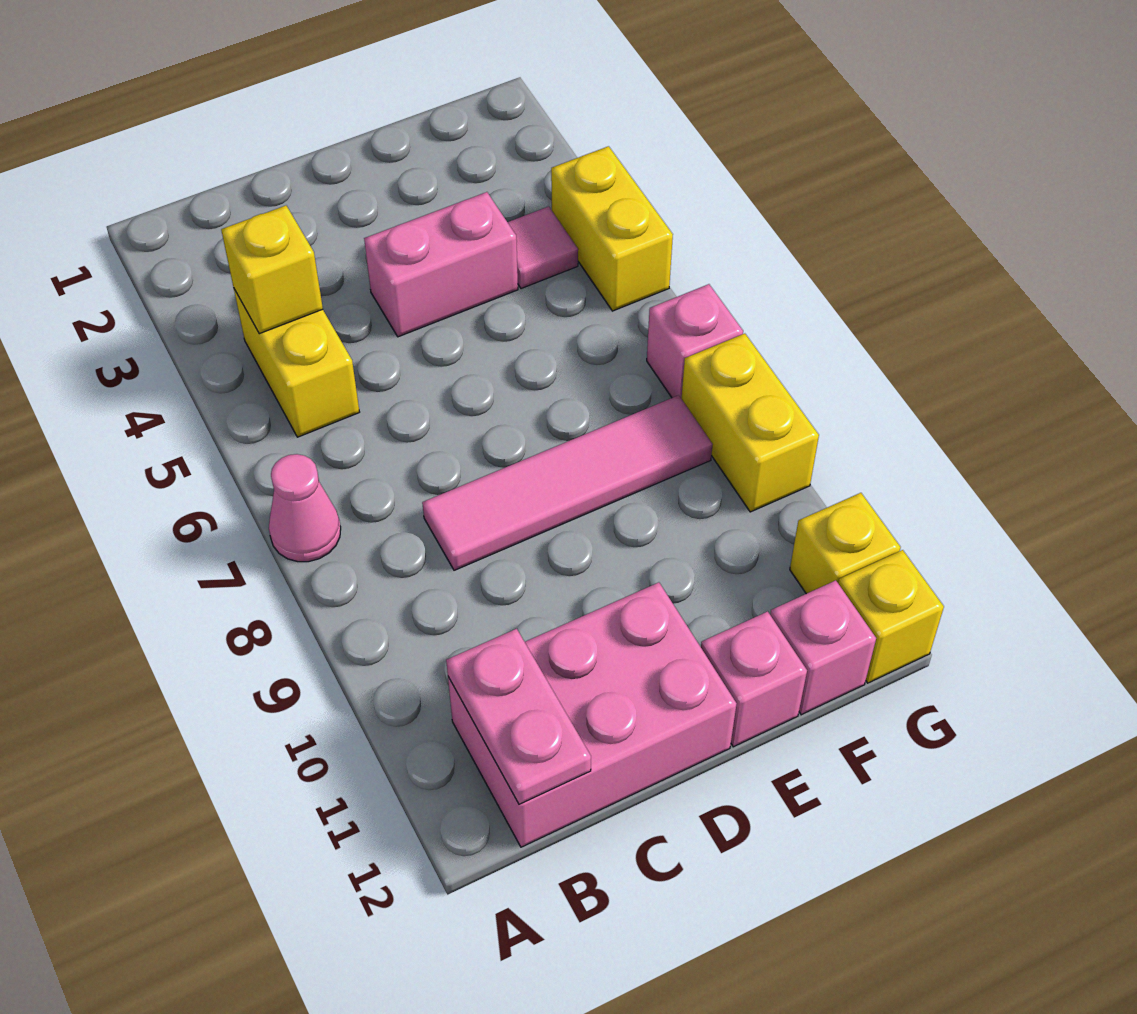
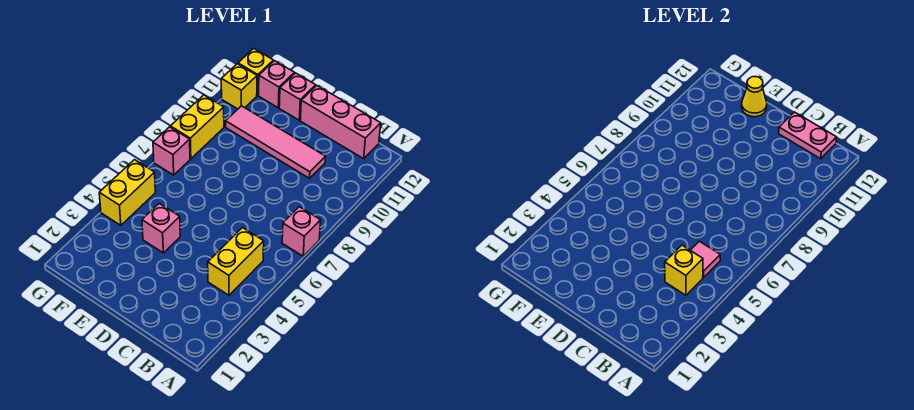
pink 1x1 cone [269,454,341,562] -> pink 1x1 brick [282,207,321,256]
pink 2x3 brick [448,582,736,847] -> pink 1x3 brick [300,86,381,159]
pink 1x2 plate [446,629,591,804] -> pink 1x2 plate turned to [779,112,836,159]
pink 1x4 tile [422,395,713,570] -> pink 1x4 tile moved to [226,106,325,178]
pink 1x2 brick [364,192,518,337] -> pink 1x1 brick [142,203,180,253]
none -> yellow 1x1 cone [742,77,767,117]
pink 1x1 tile [508,206,578,289] -> pink 1x1 tile moved to [690,241,720,277]

